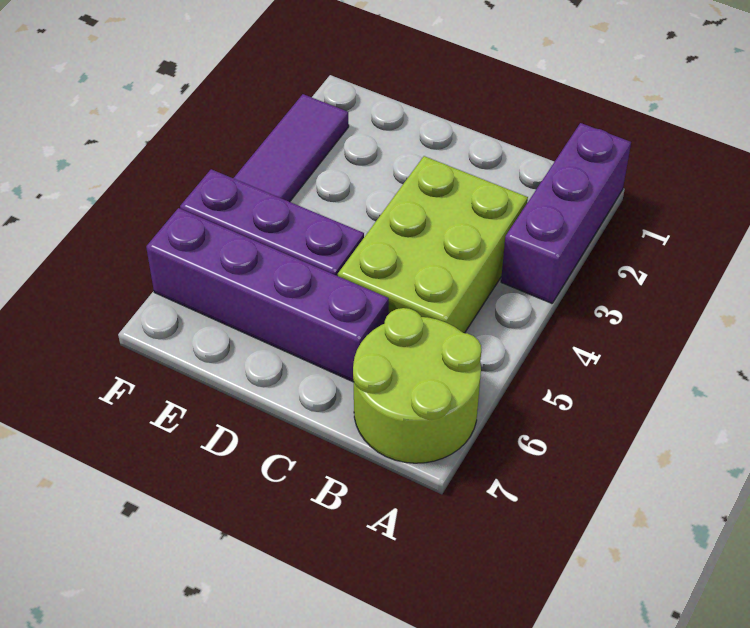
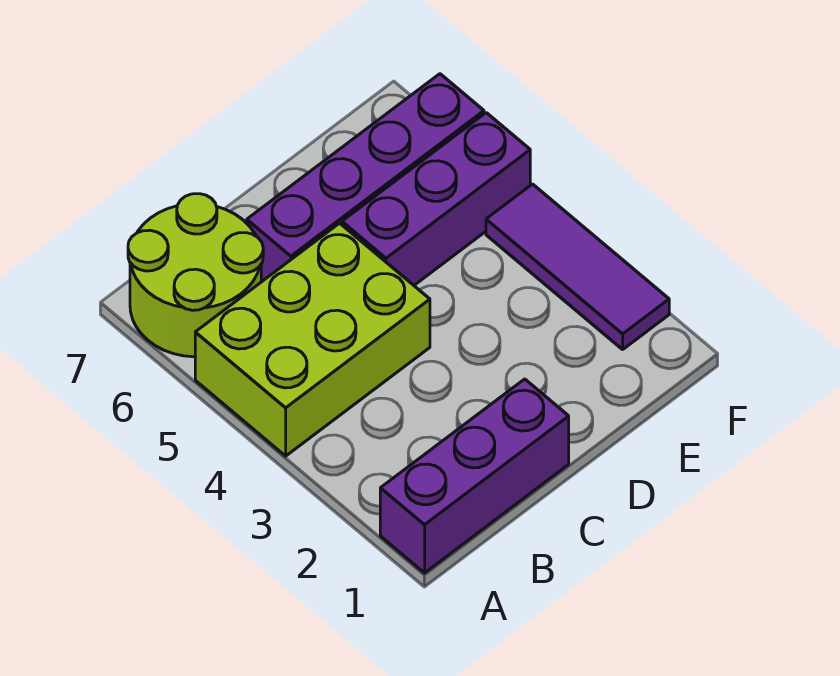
purple 1x3 brick [501,123,631,303] -> purple 1x3 brick turned to [380,379,569,573]
lime 2x3 brick [338,156,528,333] -> lime 2x3 brick turned to [195,223,430,456]

